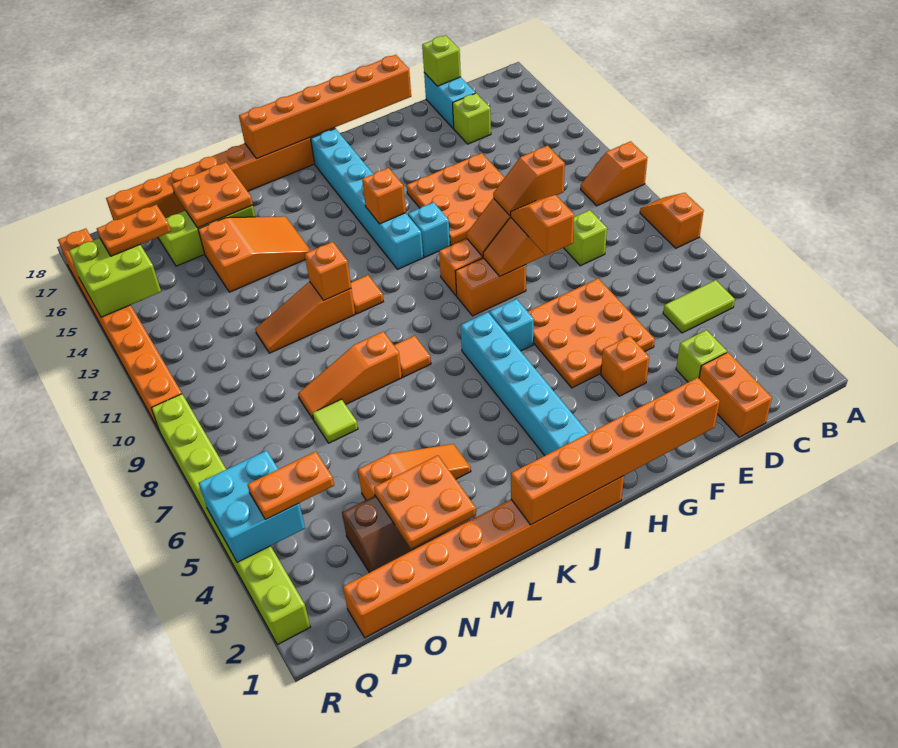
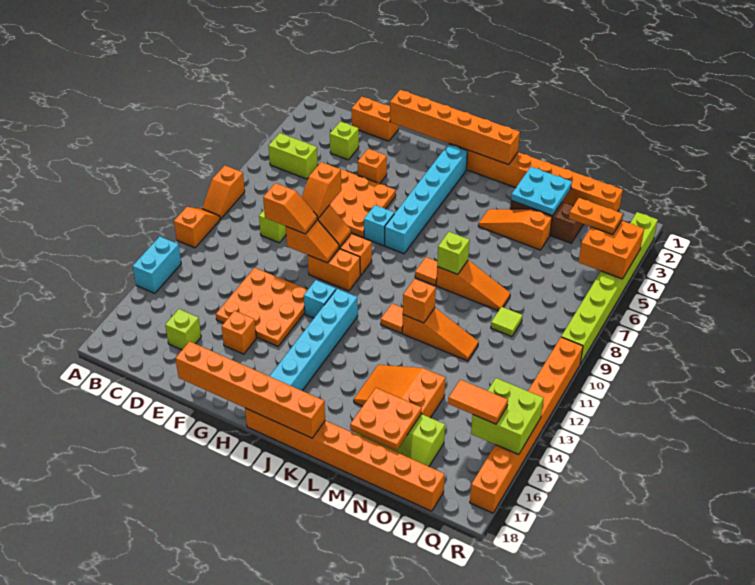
orange 1x2 slope [581,141,648,206] -> orange 1x2 slope turned to [174,207,220,248]
lime 1x2 tile [663,280,735,333] -> lime 1x2 brick [269,133,318,179]
orange 1x2 brick [699,352,772,437] -> orange 1x2 brick turned to [352,97,399,141]
cyan 1x2 brick [424,73,475,128] -> cyan 1x2 brick moved to [133,236,181,293]
lime 1x1 brick [422,35,461,86] -> lime 1x1 brick moved to [437,232,470,274]
orange 1x1 brick [362,168,406,224] -> orange 1x1 brick moved to [221,311,256,354]
orange 2x2 plate [374,455,476,549] -> cyan 2x2 plate [511,167,572,216]
lime 1x1 tile [312,399,358,443] -> lime 1x1 tile moved to [491,307,523,337]
orange 1x2 plate [97,205,171,256] -> orange 1x2 tile [448,380,508,424]
cyan 2x2 brick [199,451,305,562] -> orange 2x2 brick [579,221,644,279]

